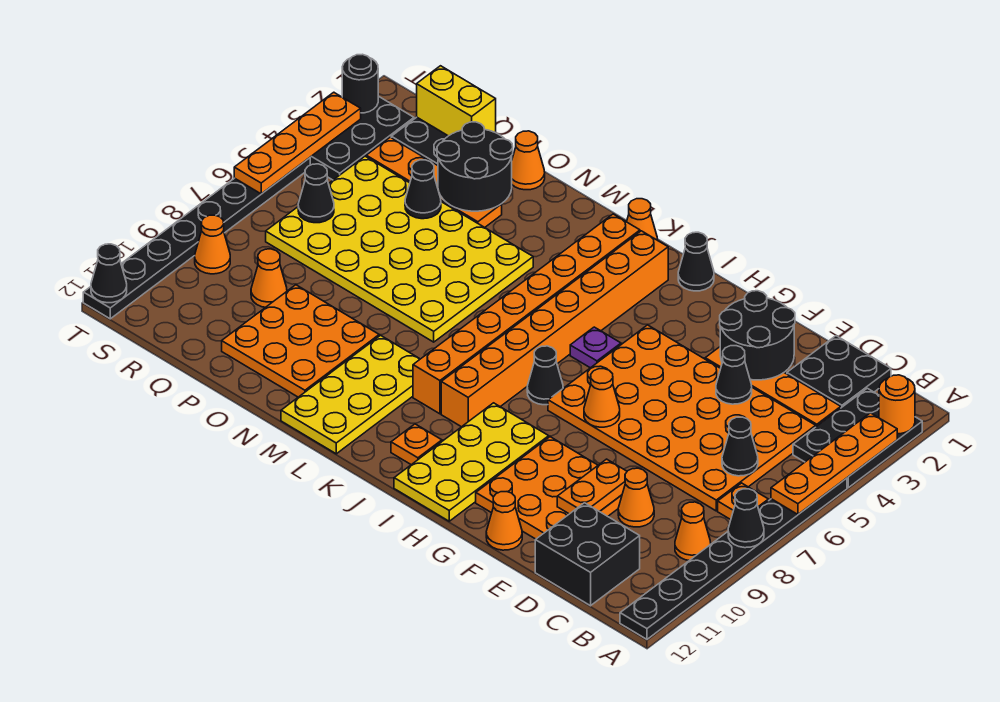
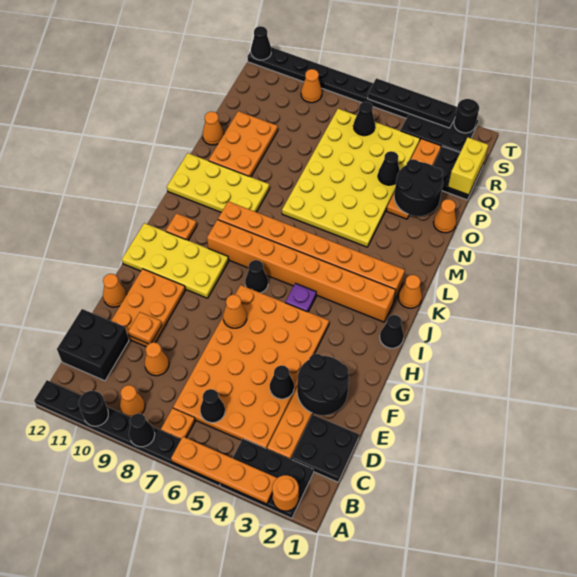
none -> black 1x1 round brick [79,391,108,426]
orange 3x3 plate [476,437,622,539] -> orange 2x3 plate [111,269,185,347]
orange 1x2 plate [557,459,627,514] -> orange 1x1 plate [128,312,162,344]
orange 3x3 plate [222,285,379,397] -> orange 2x3 plate [209,111,278,177]
orange 1x1 cone [251,249,287,307] -> orange 1x1 cone moved to [202,112,224,145]
orange 1x4 plate [234,92,361,194] -> black 1x4 plate [368,78,457,128]

